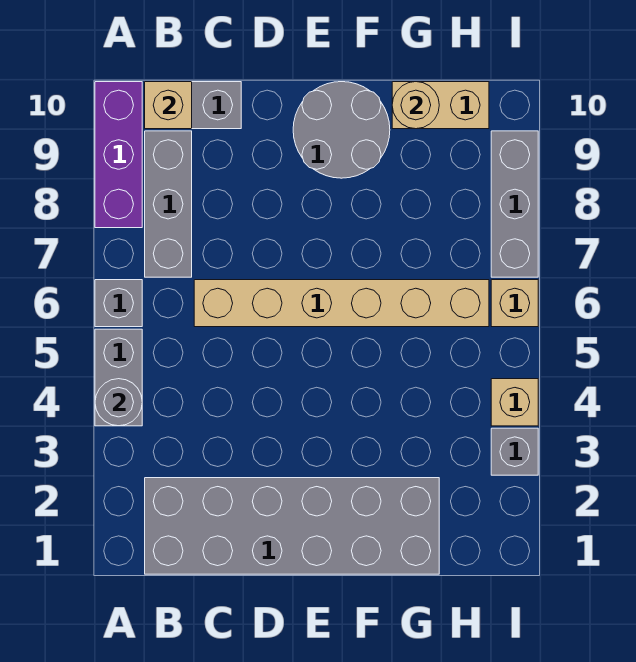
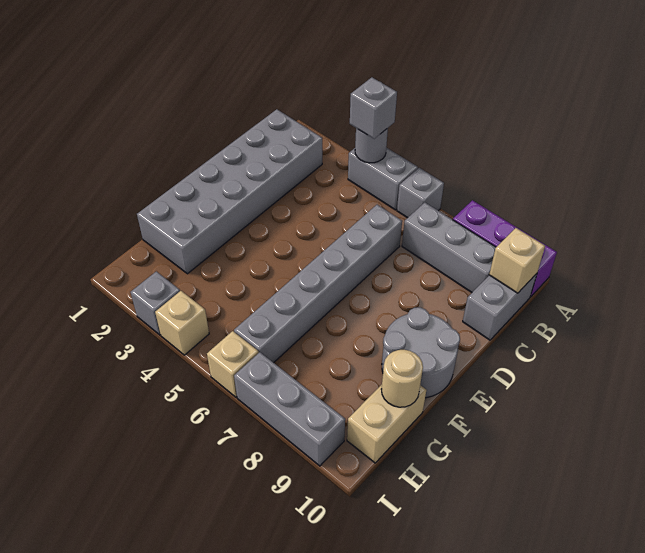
none -> grey 1x1 brick [350,77,397,139]
tan 1x6 brick [194,280,489,327] -> grey 1x6 brick [234,205,402,363]

